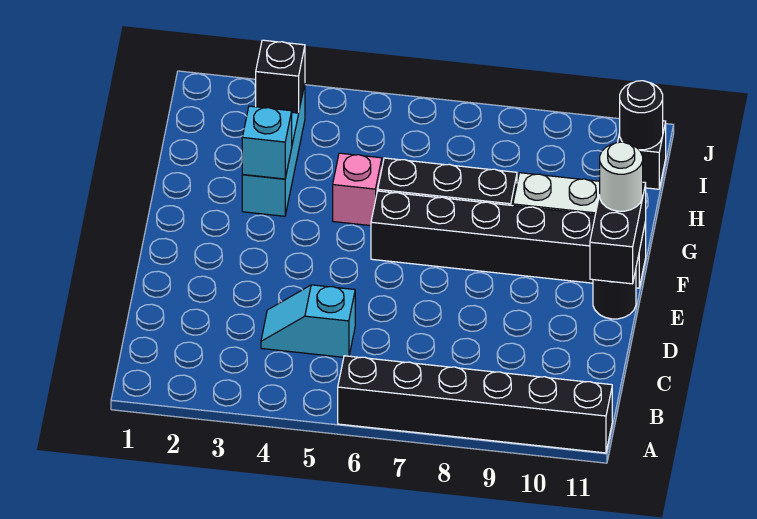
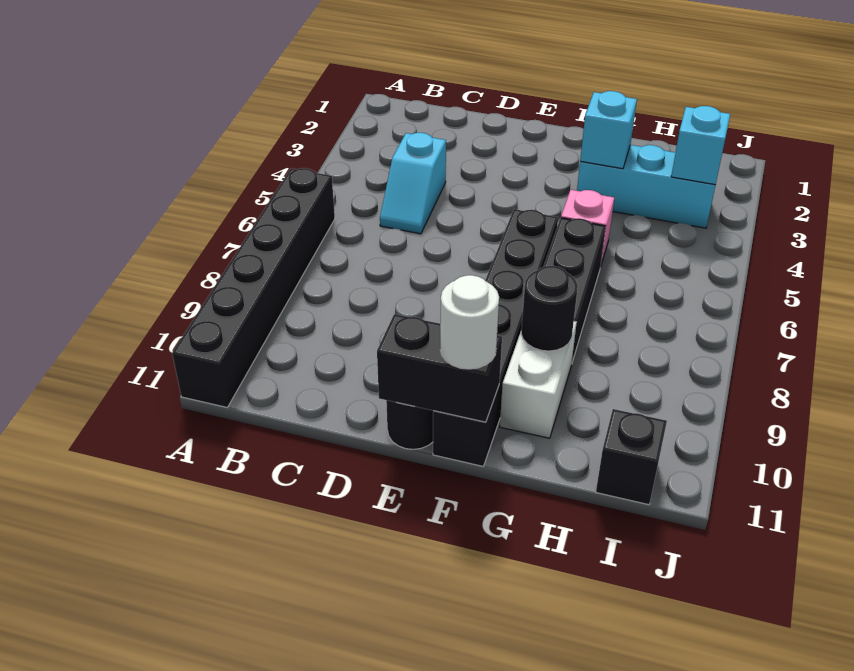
cyan 1x2 slope [261,285,355,357] -> cyan 1x2 slope turned to [380,133,446,234]
black 1x1 brick [256,40,305,113] -> cyan 1x1 brick [671,106,730,185]
black 1x1 round brick [620,81,663,150] -> black 1x1 round brick moved to [521,266,578,351]

